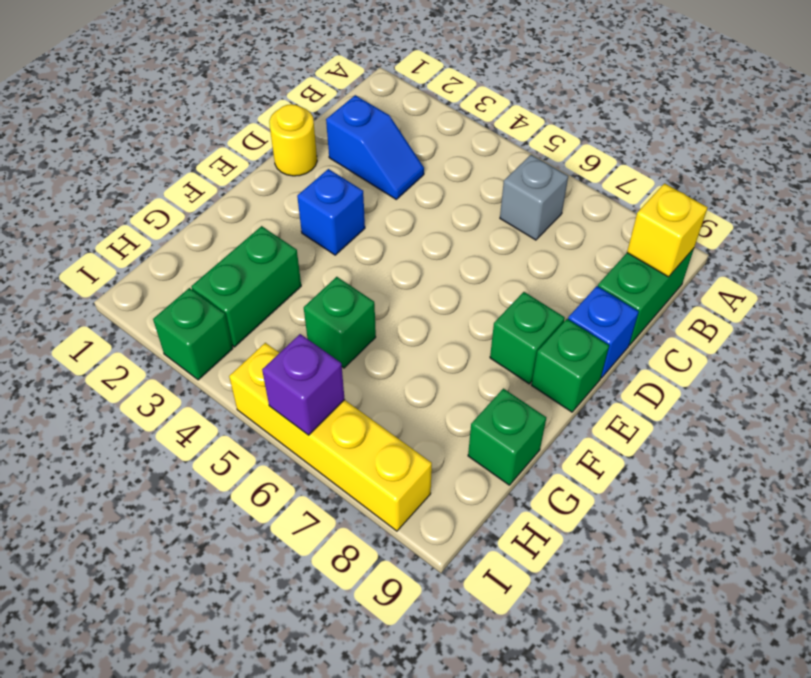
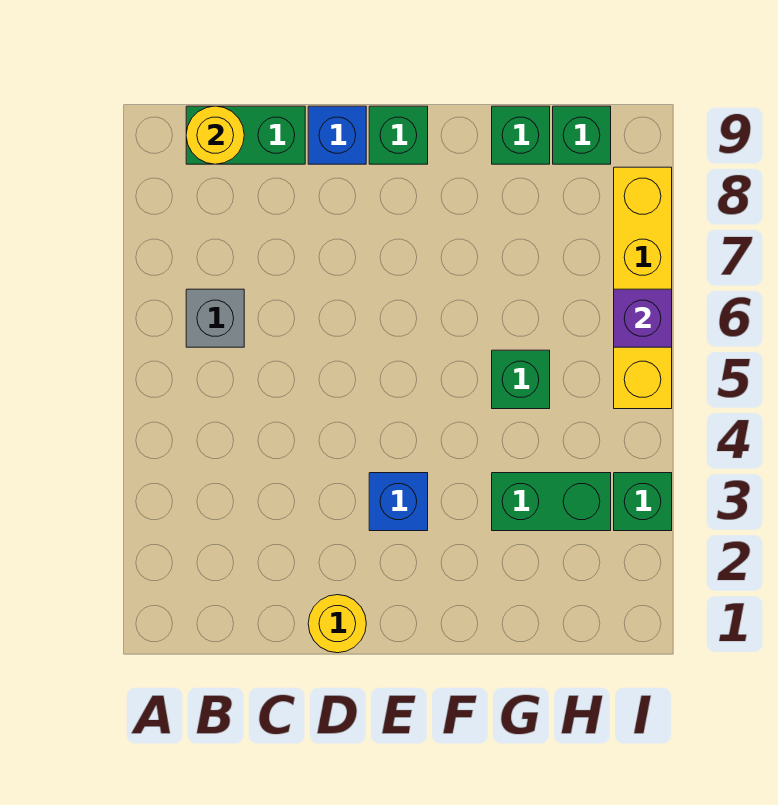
yellow 1x1 brick [627,183,708,277] -> yellow 1x1 round brick [186,106,244,164]
blue 1x2 slope [326,95,424,199] -> none
green 1x1 brick [490,292,565,384] -> green 1x1 brick moved to [553,106,611,164]

